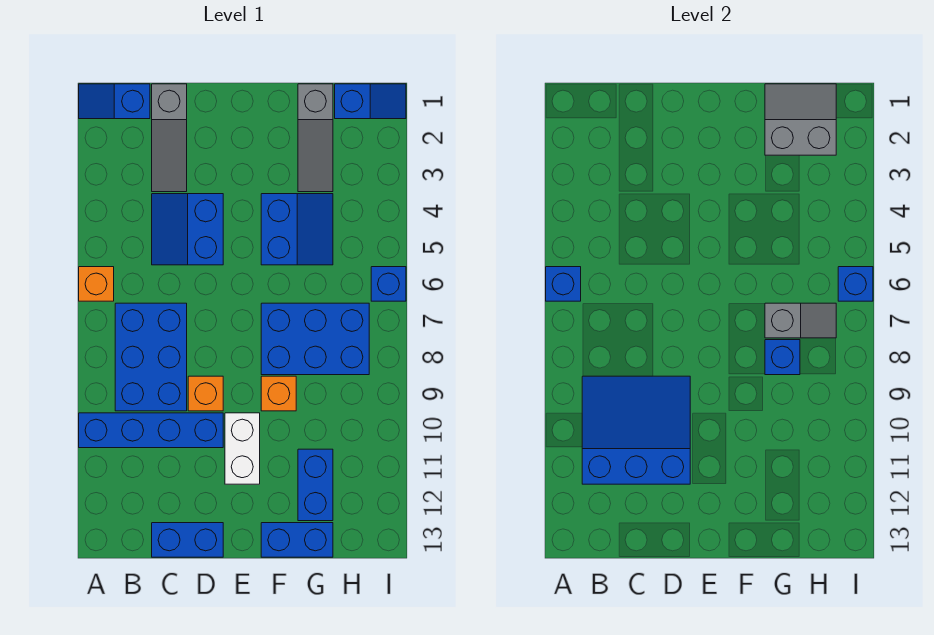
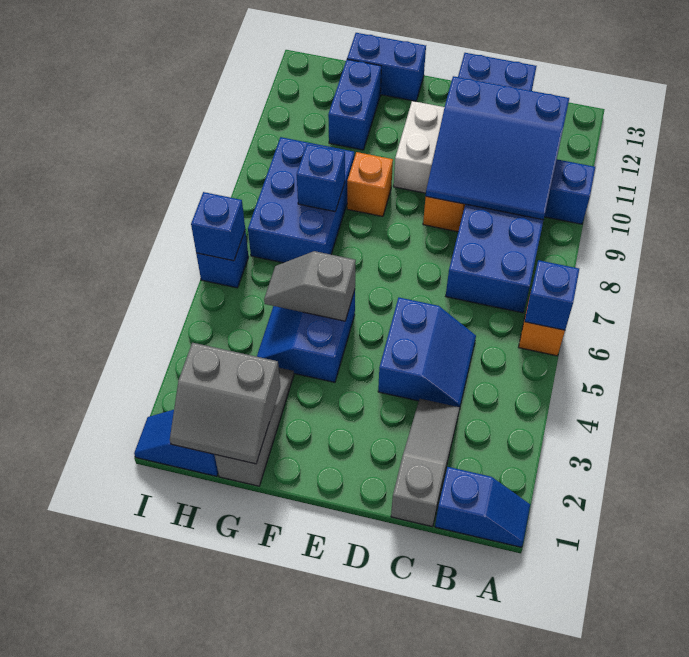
blue 2x3 brick [261,303,369,375] -> blue 2x3 brick turned to [248,137,354,263]
grey 1x2 slope [765,303,836,338] -> grey 1x2 slope moved to [264,251,356,321]

